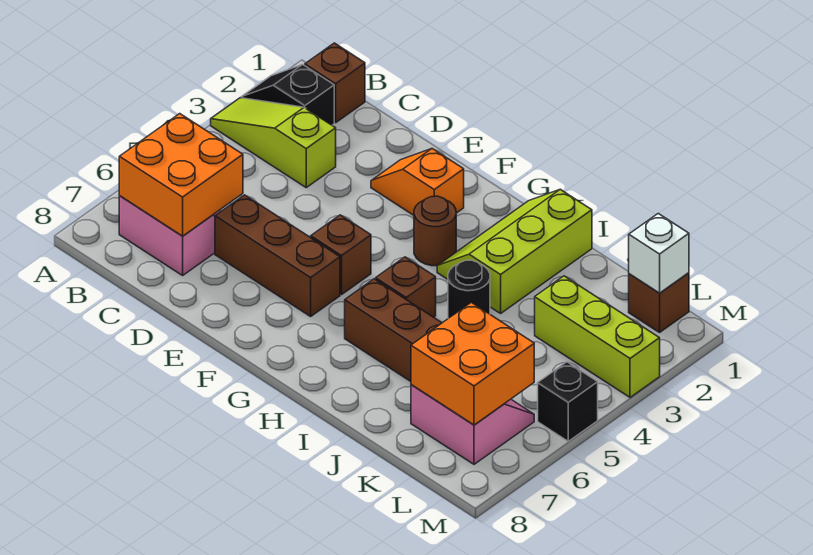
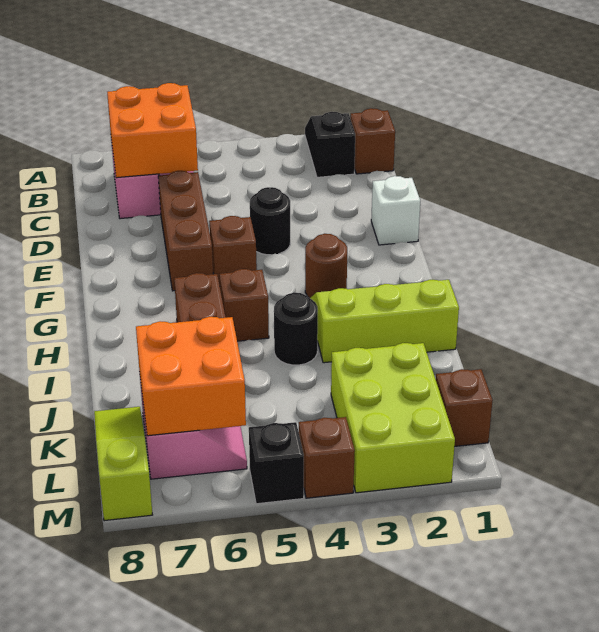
lime 1x3 slope [211,98,336,187] -> lime 1x3 slope moved to [94,407,152,521]
orange 1x2 slope [371,149,464,215] -> none
none -> black 1x1 round brick [250,187,290,255]
lime 1x3 brick [535,276,660,397] -> lime 2x3 brick [331,343,455,493]
white 1x1 brick [629,214,689,293] -> white 1x1 brick moved to [371,176,420,245]
none -> brown 1x1 brick [299,417,355,498]

